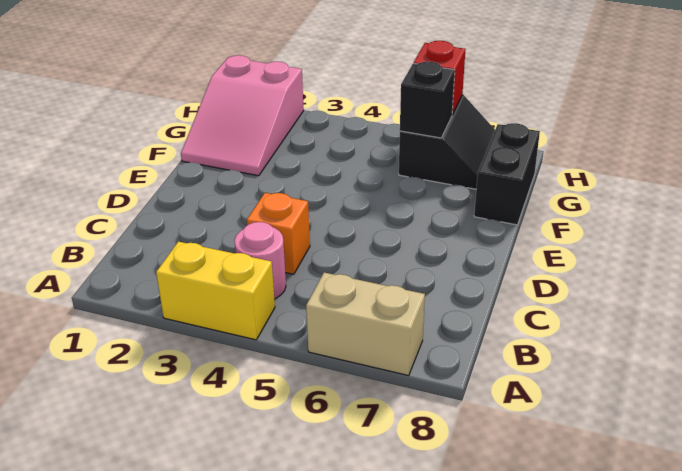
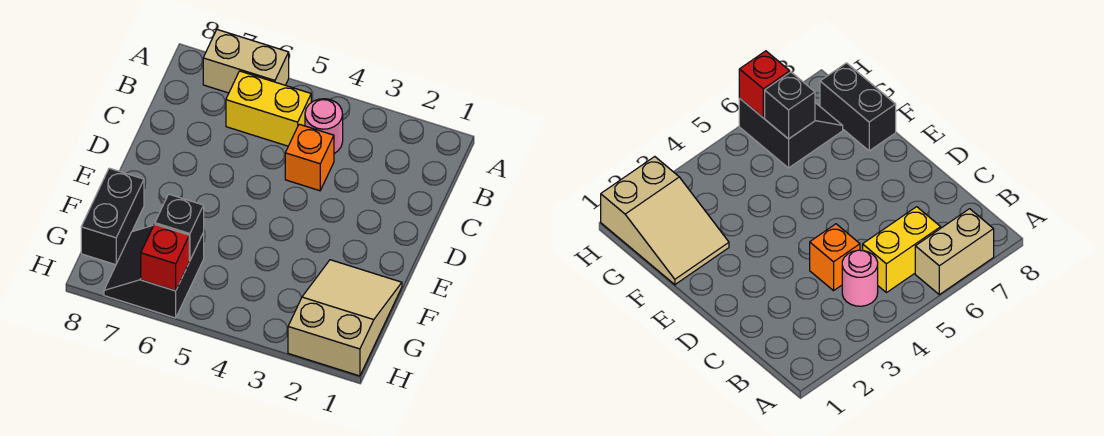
yellow 1x2 brick [156,242,275,340] -> yellow 1x2 brick moved to [226,71,311,146]
pink 2x3 slope [181,55,304,176] -> tan 2x3 slope [288,260,402,376]

